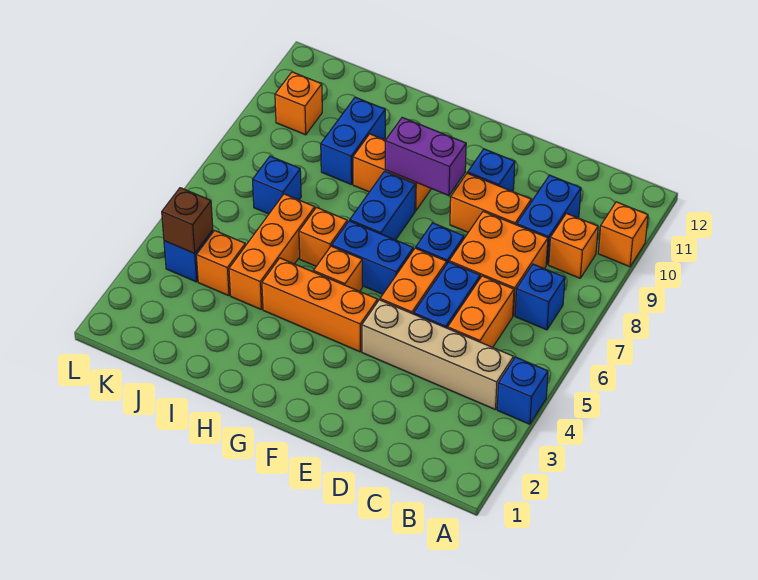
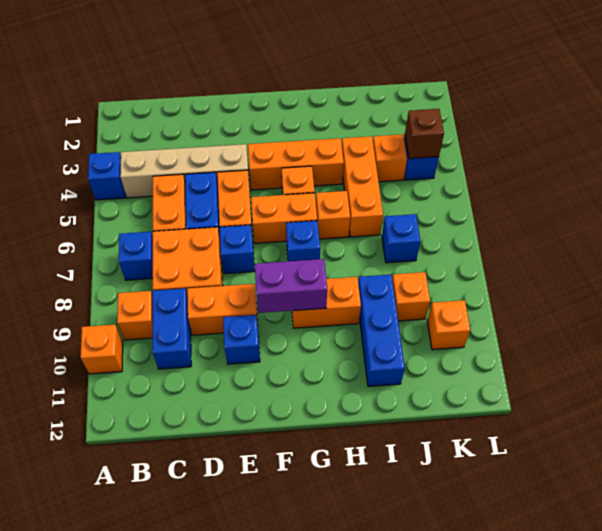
blue 1x2 brick [332,221,413,294] -> orange 1x2 brick [251,193,317,243]
blue 1x2 brick [350,171,415,240] -> blue 1x1 brick [286,221,320,261]
blue 1x2 brick [321,97,385,185] -> blue 1x3 brick [358,275,405,386]
none -> orange 1x1 brick [392,272,430,321]

